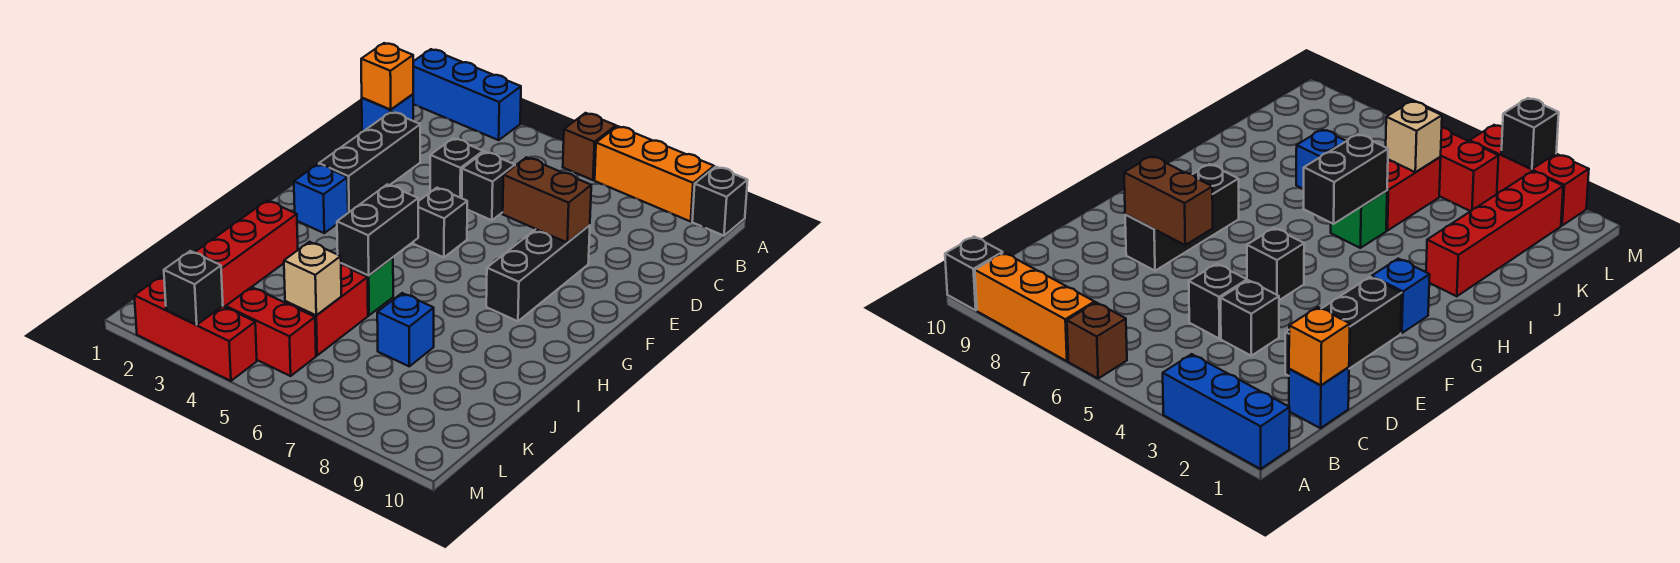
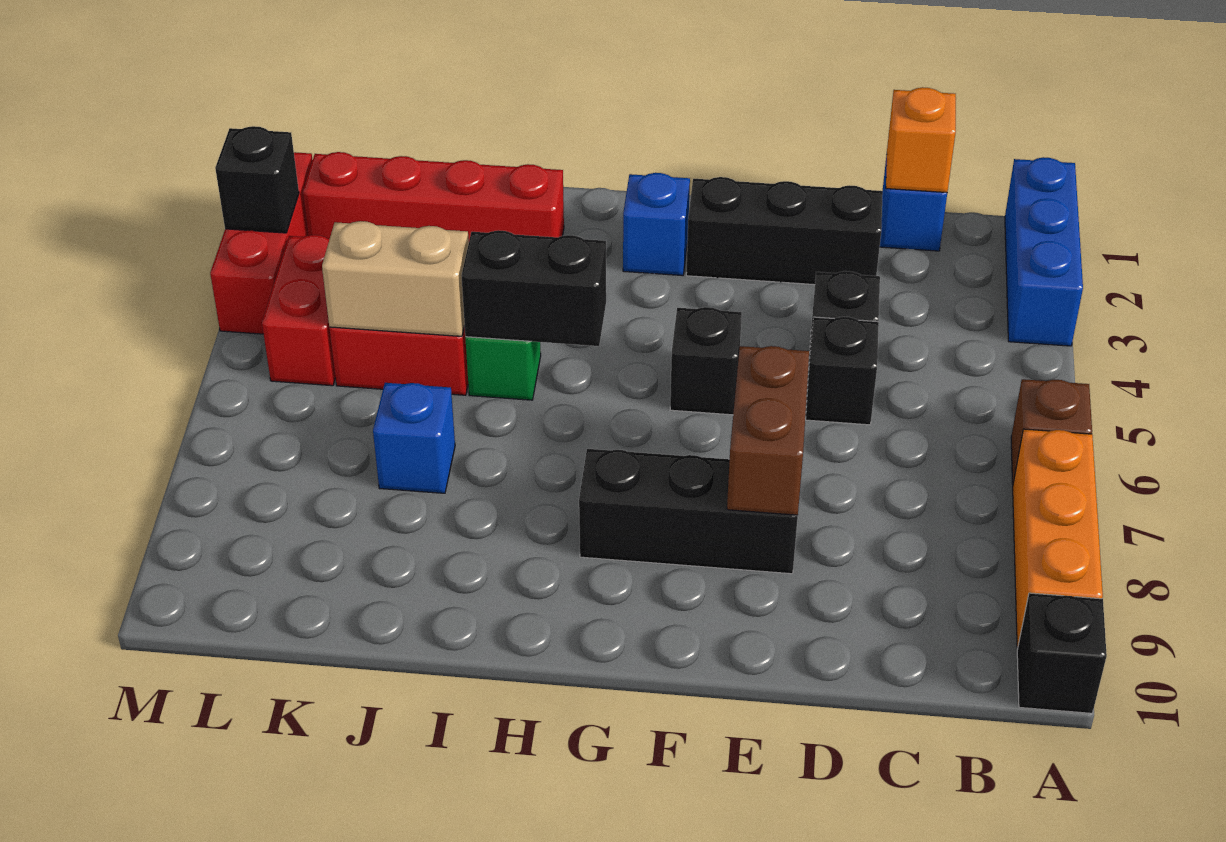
tan 1x1 brick [284,242,341,315] -> tan 1x2 brick [322,221,469,336]

